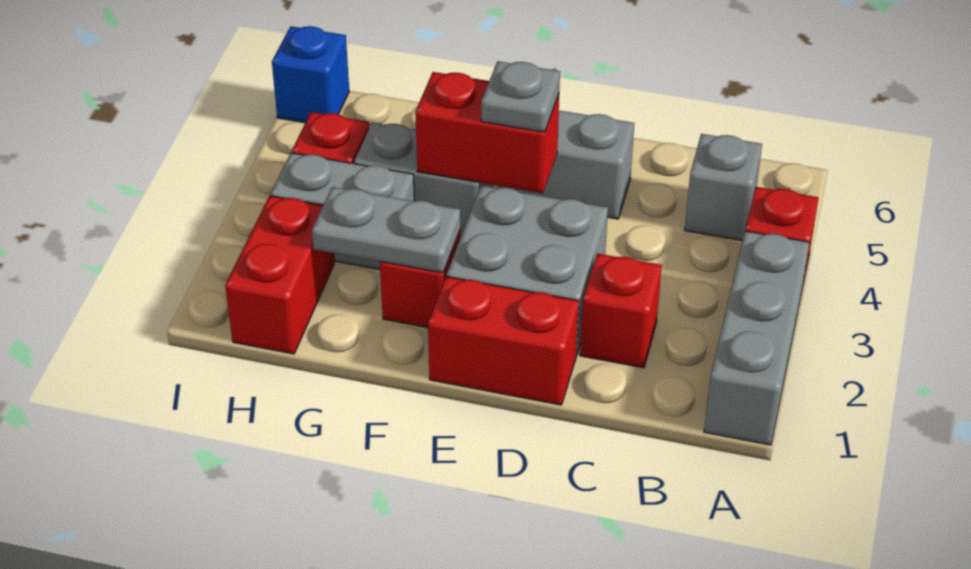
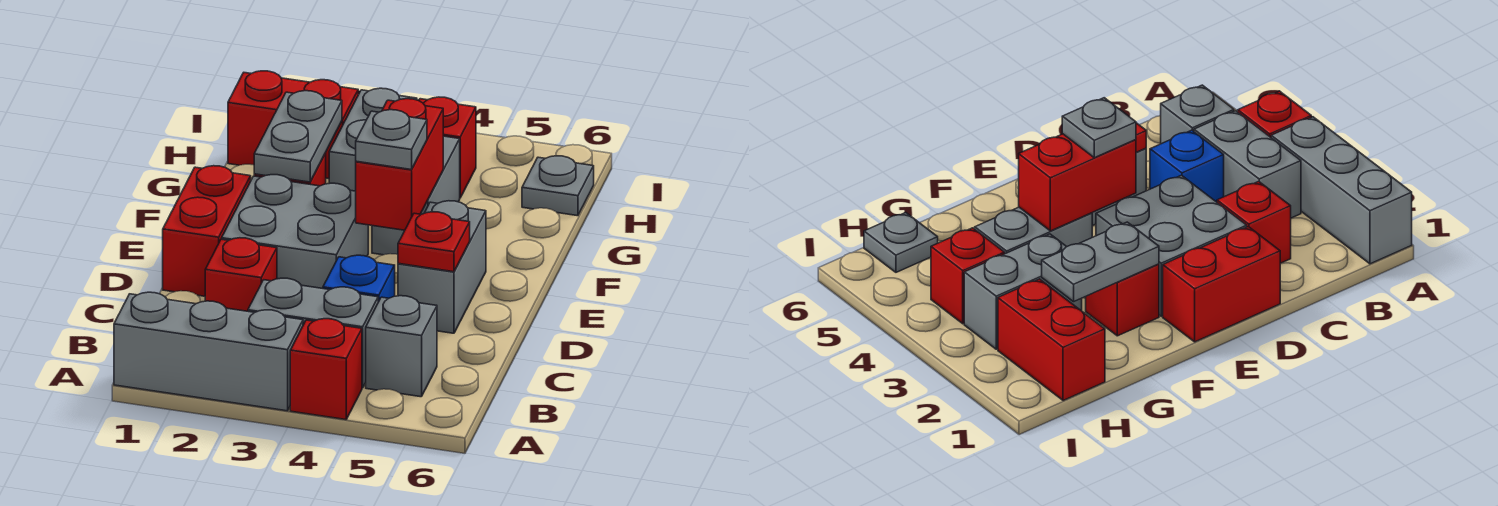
none -> grey 1x2 brick [248,278,378,388]
none -> red 1x1 plate [398,212,470,272]
none -> grey 1x1 plate [522,156,594,216]
blue 1x1 brick [272,26,349,123] -> blue 1x1 brick moved to [323,255,395,302]

